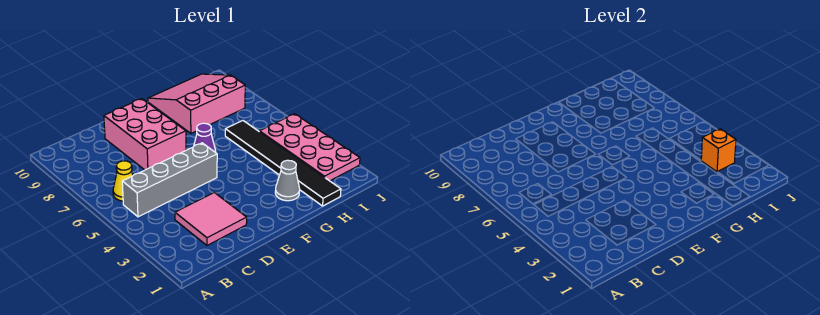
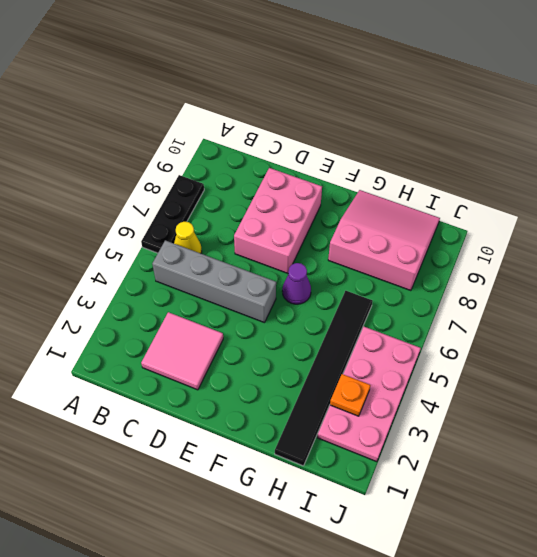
none -> black 1x3 plate [141,175,204,253]
grey 1x1 cone [275,160,300,201] -> none
orange 1x1 brick [701,129,736,172] -> orange 1x1 plate [330,374,370,416]

